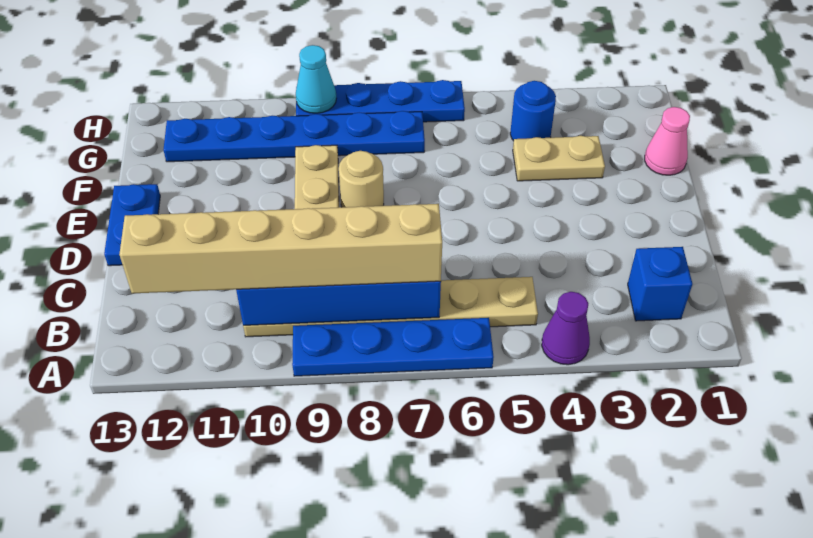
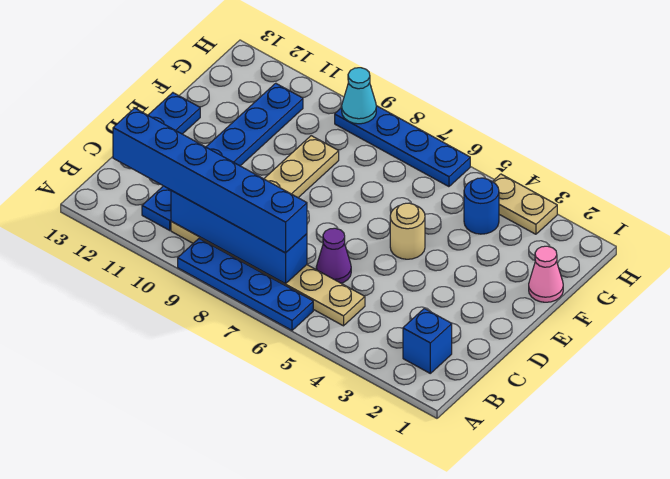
purple 1x1 cone [542,292,590,365] -> purple 1x1 cone moved to [316,228,351,283]
tan 1x6 brick [119,204,442,293] -> blue 1x6 brick [113,108,307,253]
tan 1x1 round brick [339,151,384,207] -> tan 1x1 round brick moved to [390,203,425,259]
tan 1x2 plate [513,136,605,181] -> tan 1x2 plate moved to [492,174,557,234]
blue 1x6 plate [163,111,425,162] -> blue 1x6 plate turned to [142,83,303,230]

